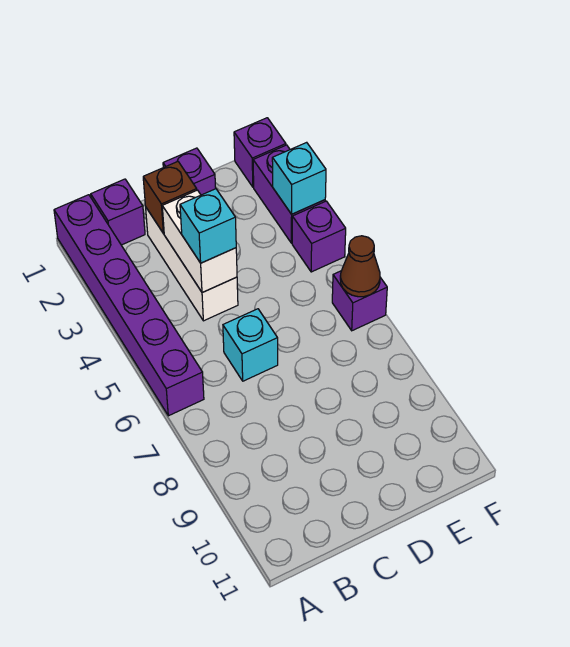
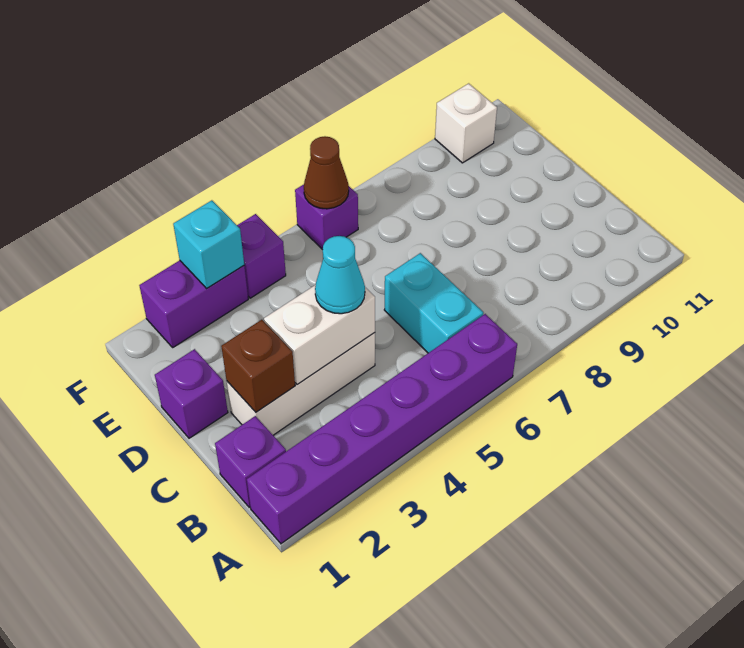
cyan 1x1 brick [180,189,236,263] -> cyan 1x1 cone [315,236,365,314]
cyan 1x1 brick [223,309,278,381] -> cyan 1x2 brick [384,253,483,353]
purple 1x1 brick [234,118,286,187] -> none
none -> white 1x1 brick [435,83,497,163]

